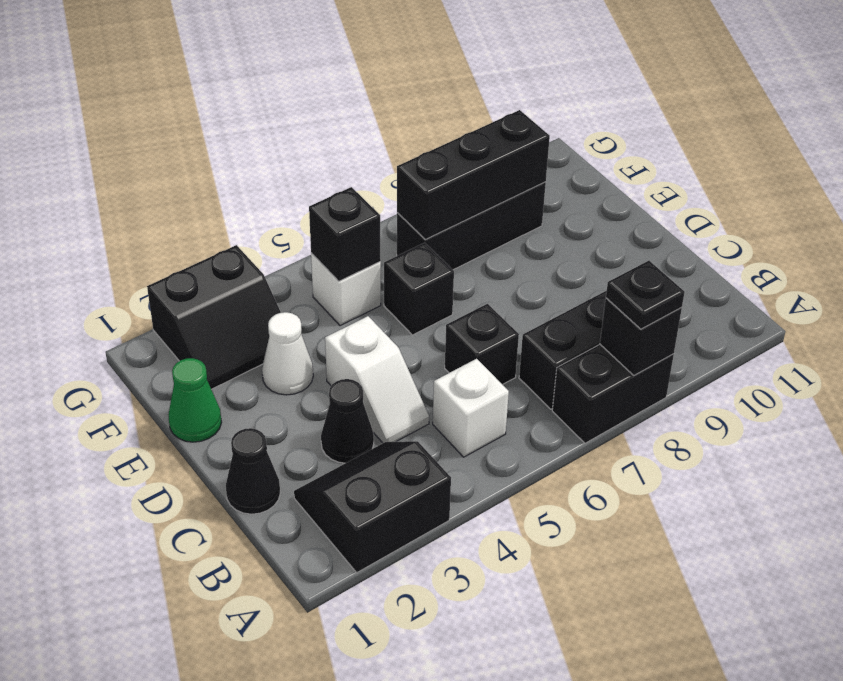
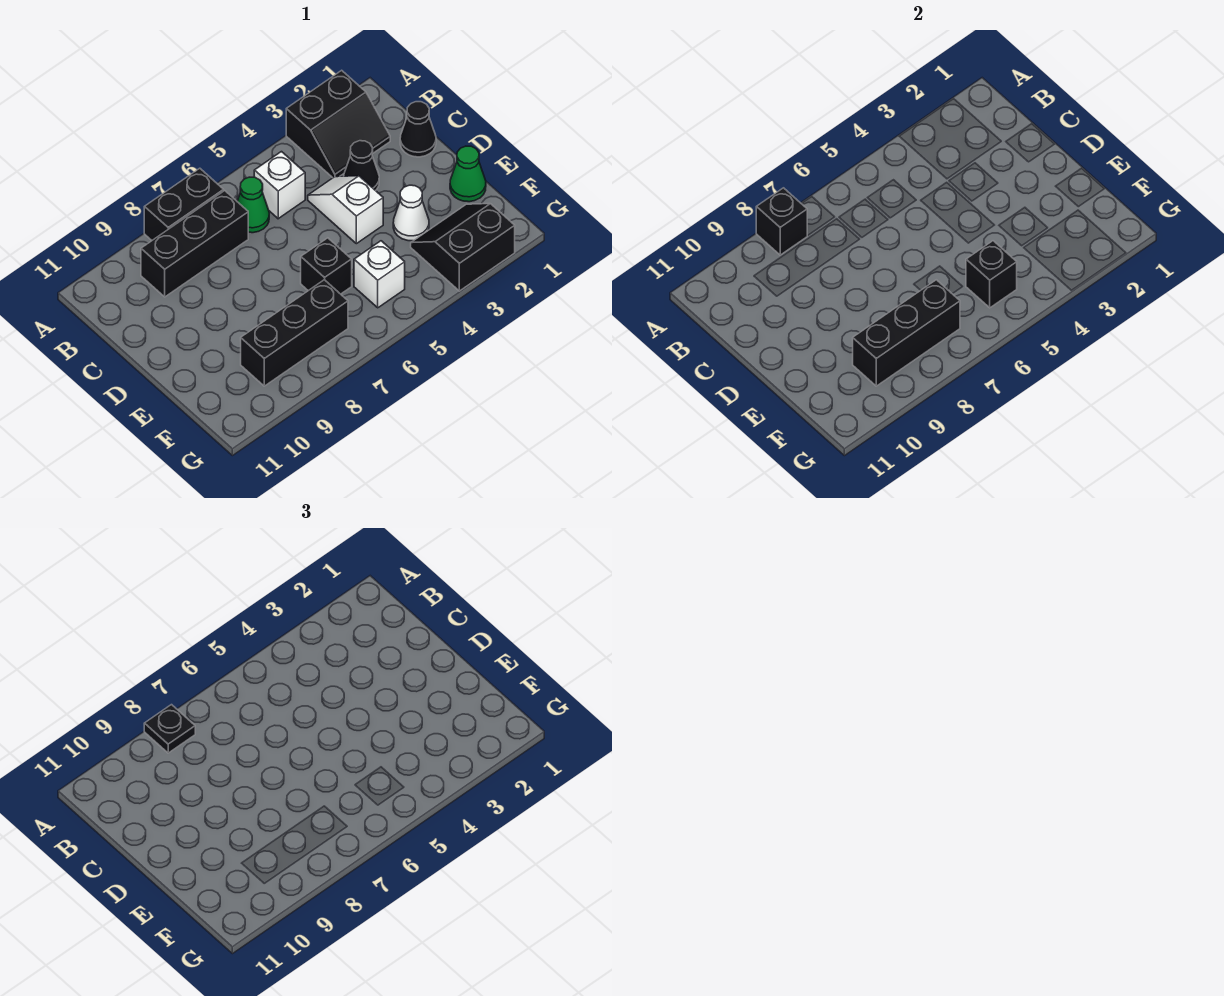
none -> green 1x1 cone [237,177,269,233]
black 1x1 brick [445,304,519,385] -> none

